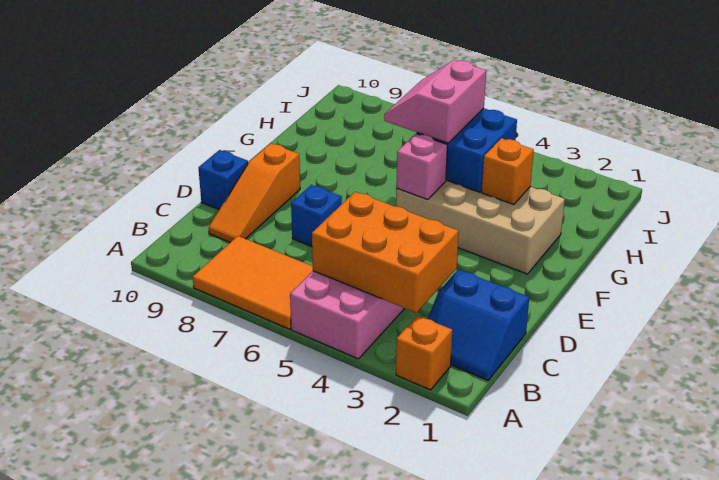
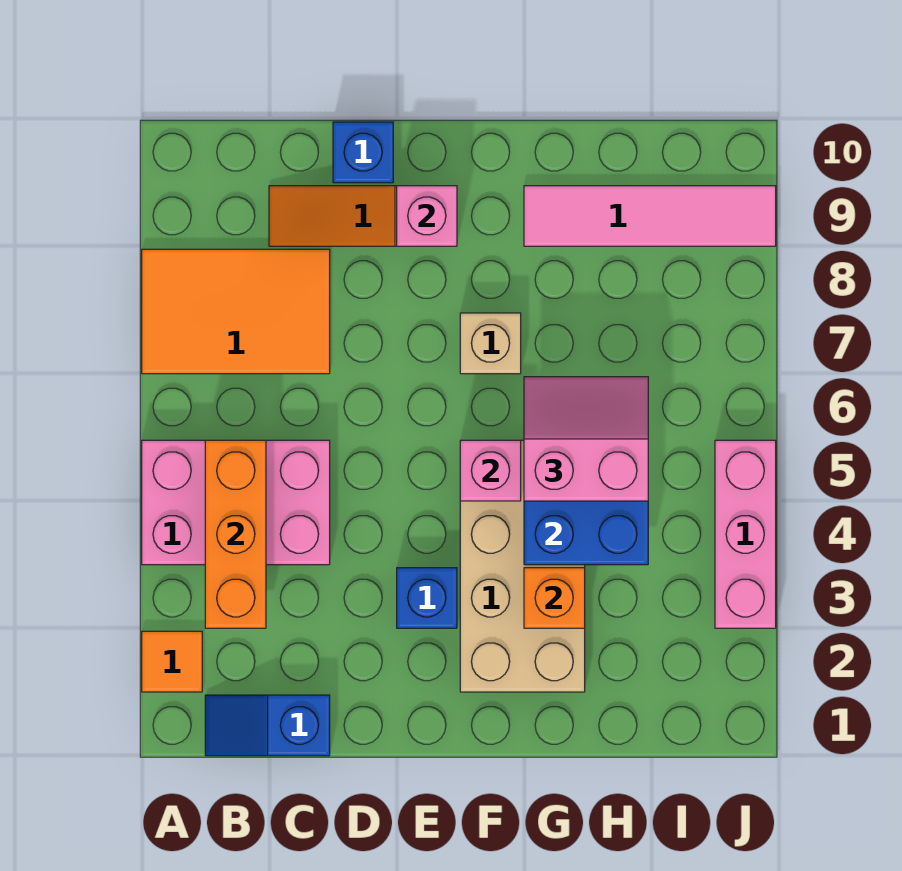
orange 1x1 brick [396,315,452,390] -> orange 1x1 tile [142,631,202,692]
orange 2x3 tile [193,236,313,329] -> orange 2x3 tile turned to [142,249,330,374]
blue 2x2 slope [428,270,529,380] -> blue 1x2 slope [205,695,330,756]
orange 2x3 brick [312,192,459,313] -> orange 1x3 brick [205,440,266,628]
blue 1x1 brick [291,185,342,246] -> blue 1x1 brick moved to [397,568,457,628]
none -> pink 1x1 brick [397,186,457,246]
none -> tan 1x1 brick [460,313,521,374]
none -> pink 1x4 tile [524,186,776,246]
none -> pink 1x3 brick [715,440,776,628]

